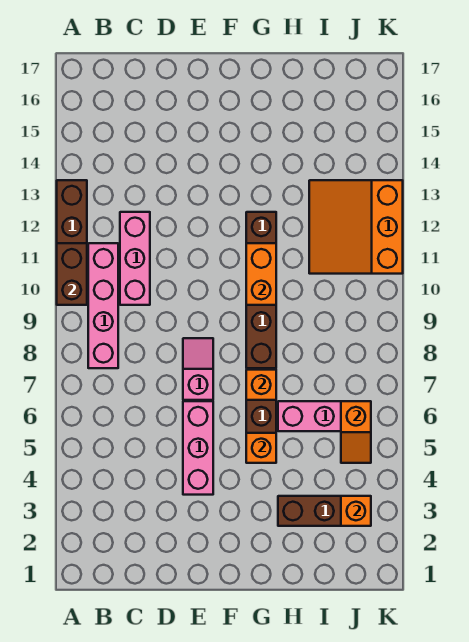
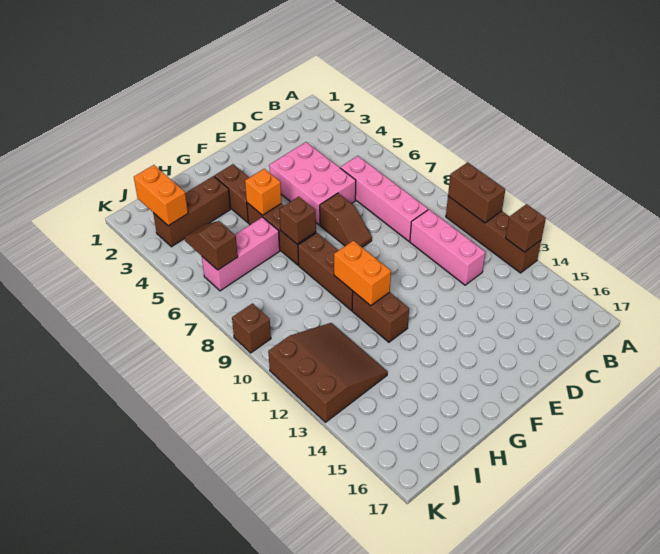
none -> brown 1x1 brick [506,204,546,252]
pink 1x4 brick [88,243,118,368] -> pink 1x4 brick moved to [340,156,428,241]
pink 1x3 brick [183,401,213,495] -> pink 2x3 brick [269,142,356,225]
pink 1x2 slope [183,338,213,400] -> brown 1x2 slope [320,193,372,247]
none -> brown 1x2 brick [214,164,249,222]
orange 1x1 brick [246,370,276,400] -> brown 1x1 brick [279,196,316,244]
orange 3x3 slope [309,180,403,274] -> brown 3x3 slope [268,323,388,422]
orange 1x1 brick [341,496,371,526] -> orange 1x2 brick [134,165,188,226]
orange 1x2 slope [341,401,371,463] -> brown 1x2 slope [185,221,238,270]
none -> brown 1x1 brick [232,303,271,353]

